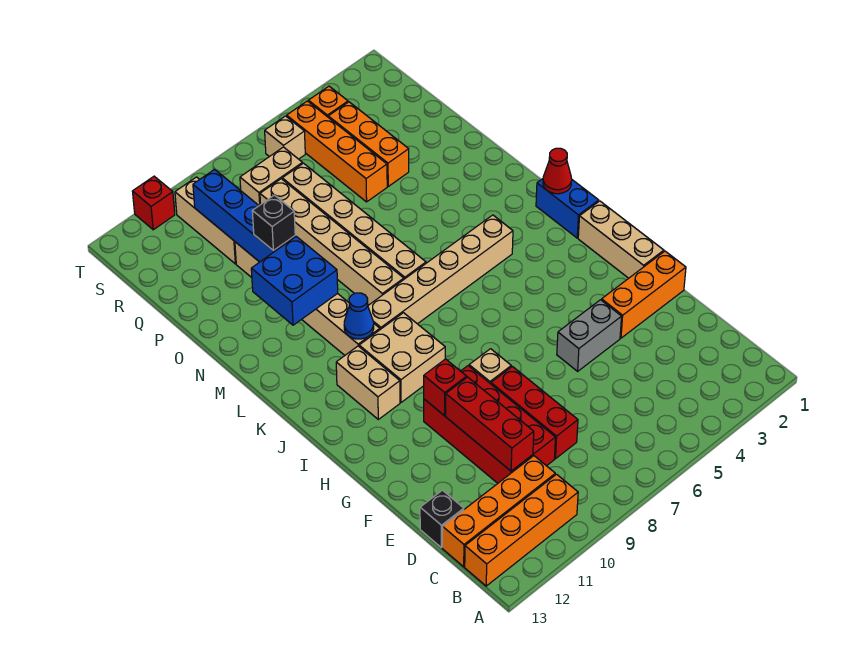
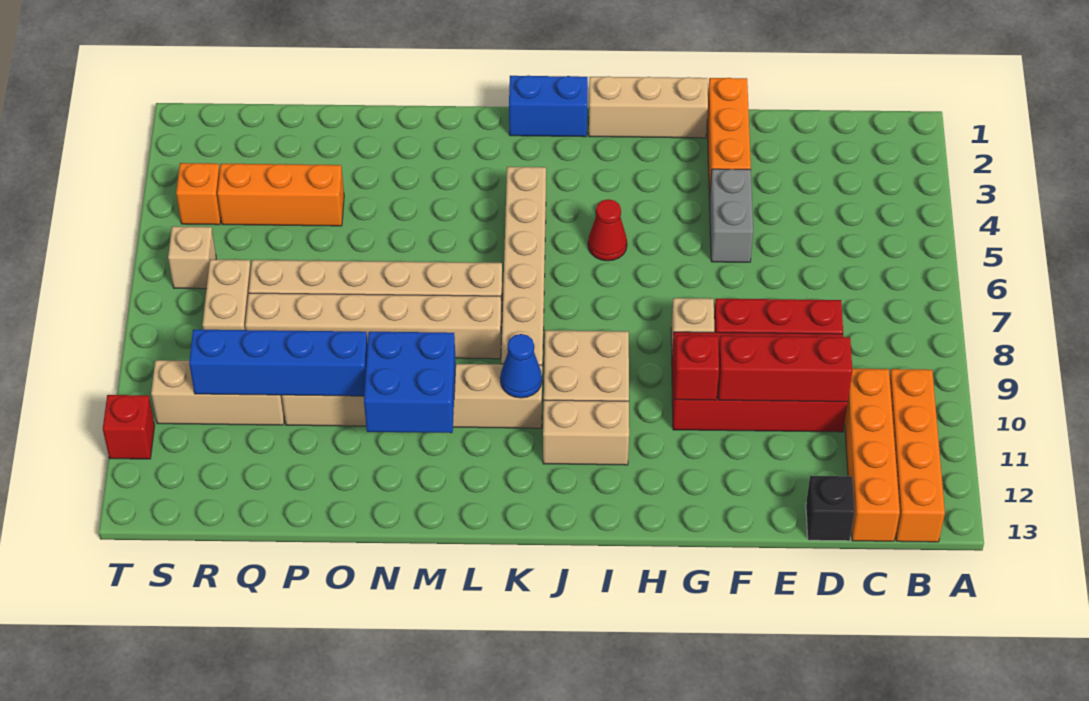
red 1x1 cone [543,148,572,194] -> red 1x1 cone moved to [588,199,627,261]
black 1x1 brick [252,195,295,251] -> none
orange 1x4 brick [287,101,387,202] -> none

